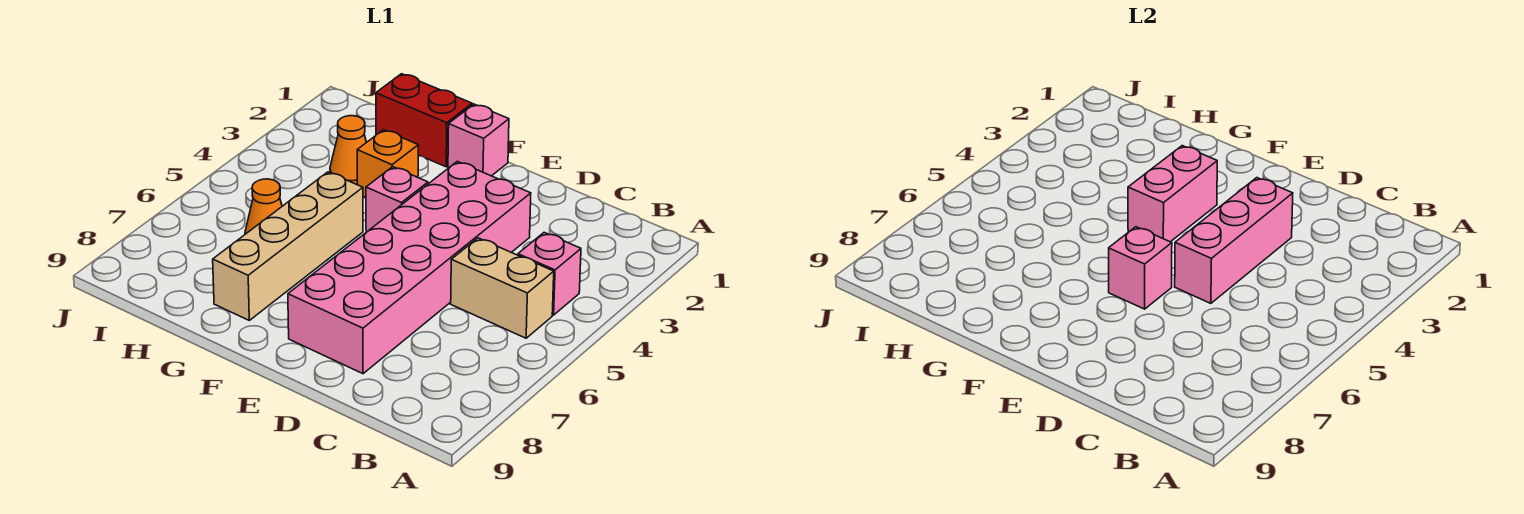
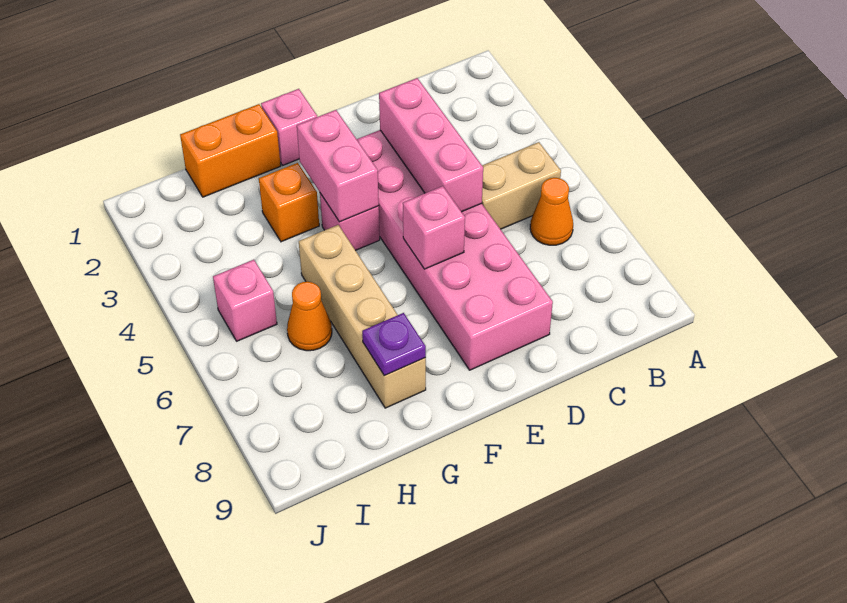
pink 1x1 brick [518,233,581,315] -> pink 1x1 brick moved to [213,260,277,341]
red 1x2 brick [376,74,472,167] -> orange 1x2 brick [180,104,281,197]
none -> purple 1x1 plate [362,313,426,376]
orange 1x1 cone [330,116,366,184] -> orange 1x1 cone moved to [530,178,573,245]

